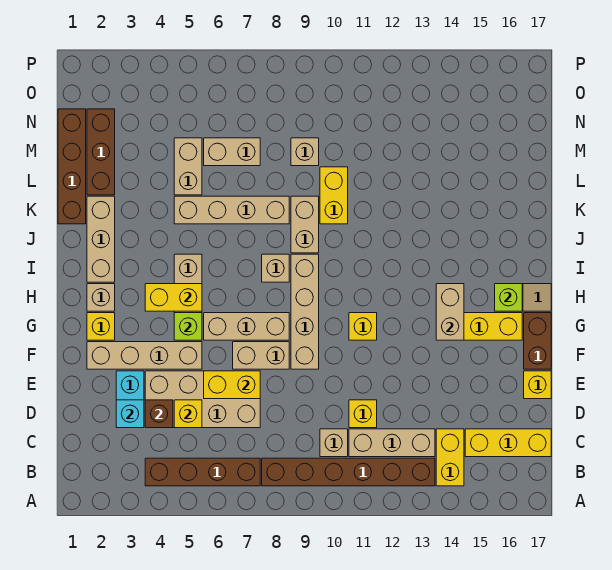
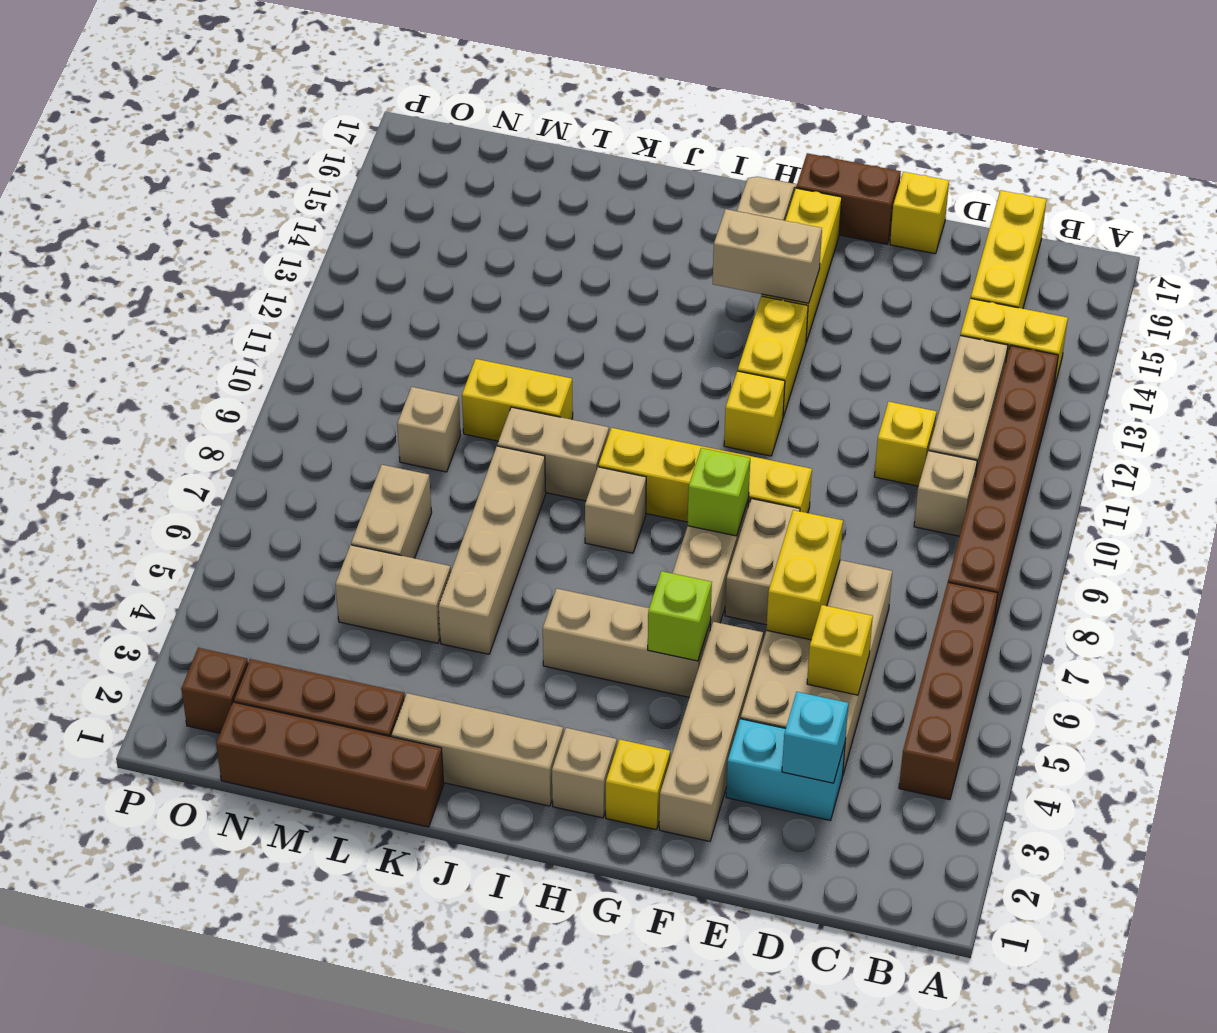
brown 1x1 brick [145,400,173,428] -> brown 1x1 brick moved to [181,648,248,733]
tan 1x4 brick [291,254,319,369] -> yellow 1x4 brick [598,428,812,522]
yellow 1x2 brick [145,284,202,311] -> yellow 1x2 brick moved to [738,296,808,417]
lime 1x1 brick [495,284,522,311] -> lime 1x1 brick moved to [688,448,750,536]

